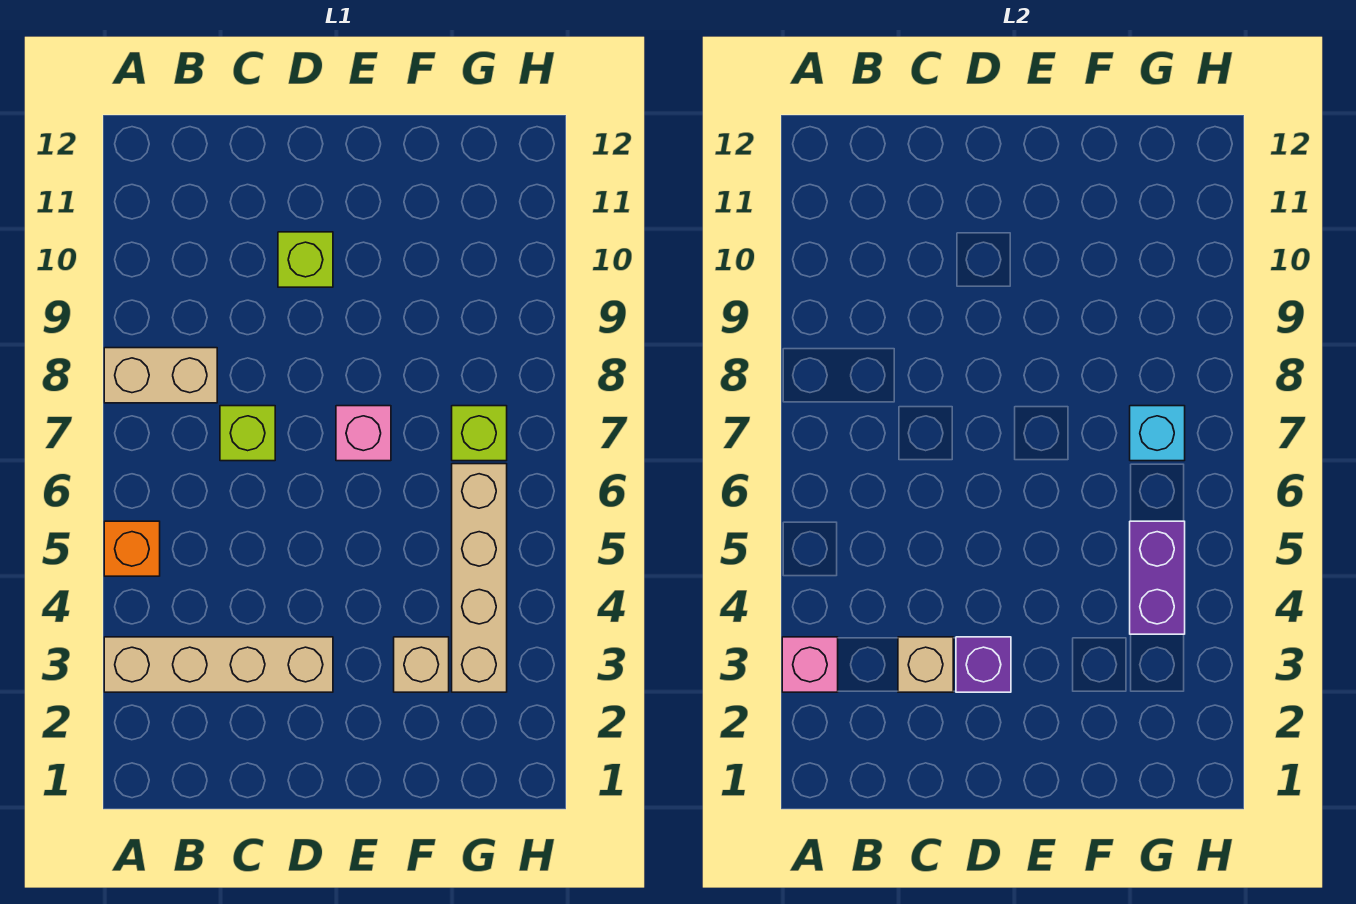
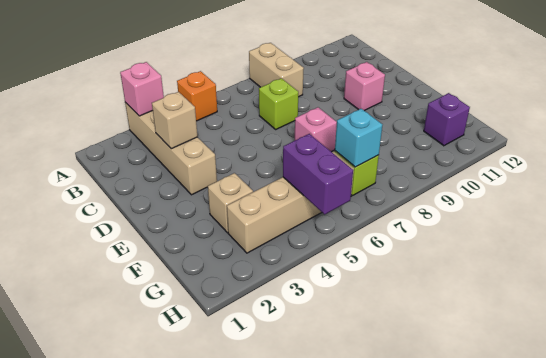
purple 1x1 brick [956,637,1011,692] -> purple 1x1 brick moved to [424,93,470,146]
lime 1x1 brick [278,232,333,287] -> pink 1x1 brick [344,62,385,111]
purple 1x2 brick [1130,521,1185,634] -> purple 1x2 brick turned to [283,134,353,214]

